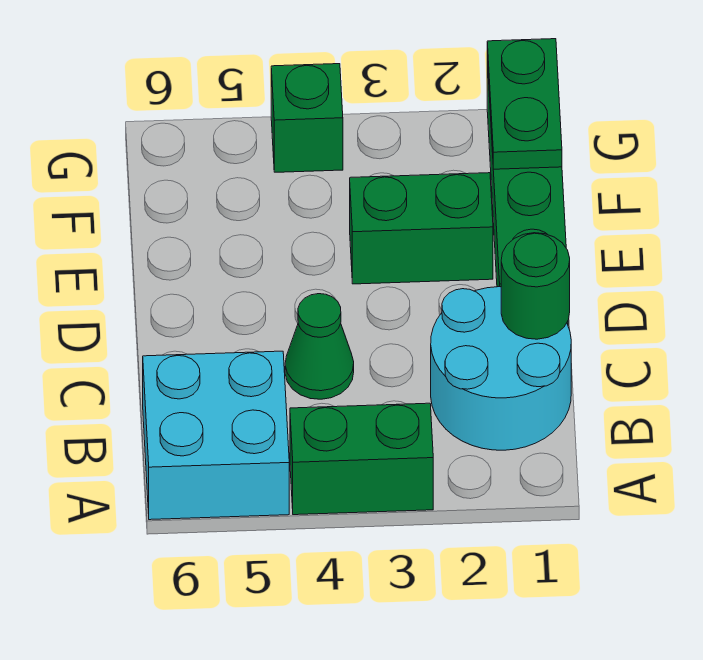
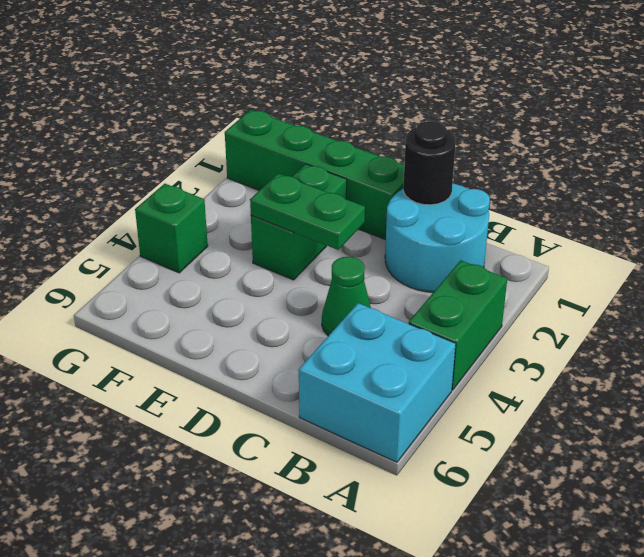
green 1x1 round brick [501,233,570,339] -> black 1x1 round brick [403,122,456,205]
green 1x2 plate [487,39,562,169] -> green 1x2 plate moved to [250,174,365,250]

